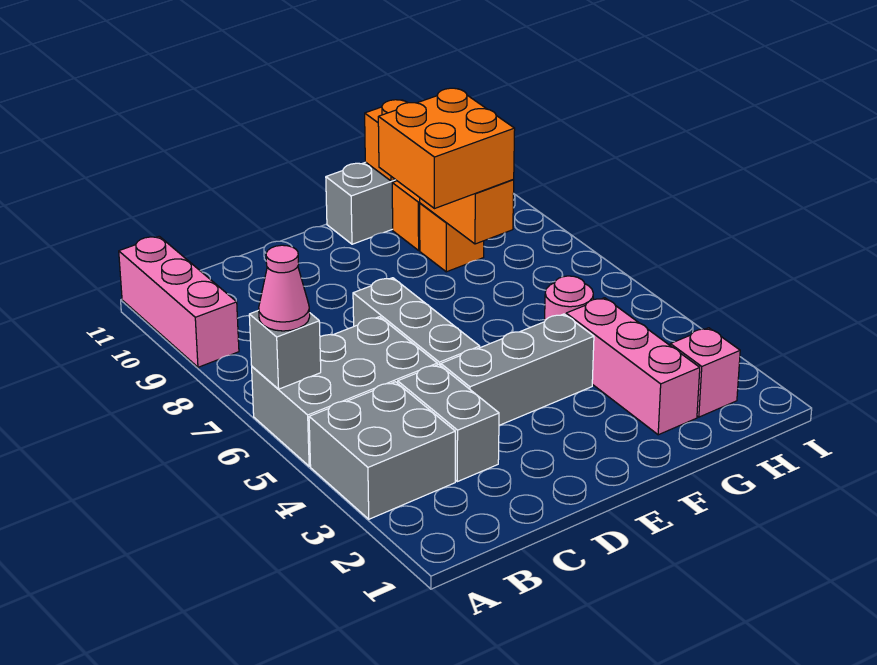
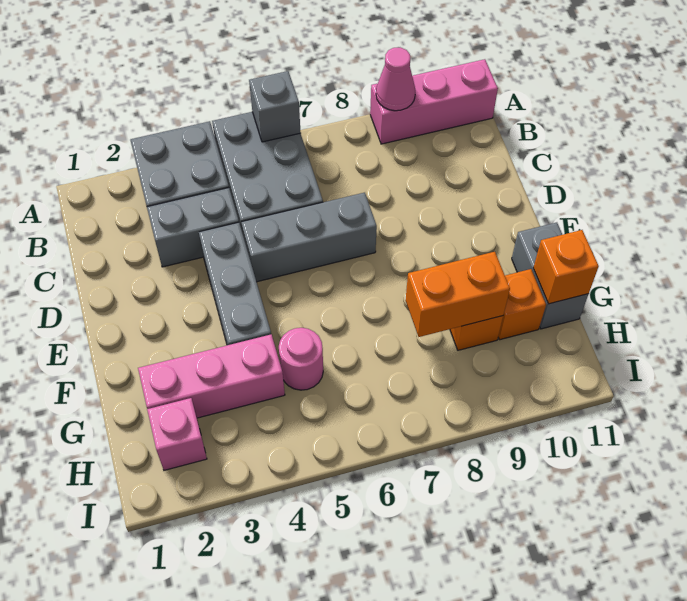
pink 1x1 cone [259,245,310,331] -> pink 1x1 cone moved to [376,48,416,111]
orange 2x2 brick [378,88,515,209] -> none

